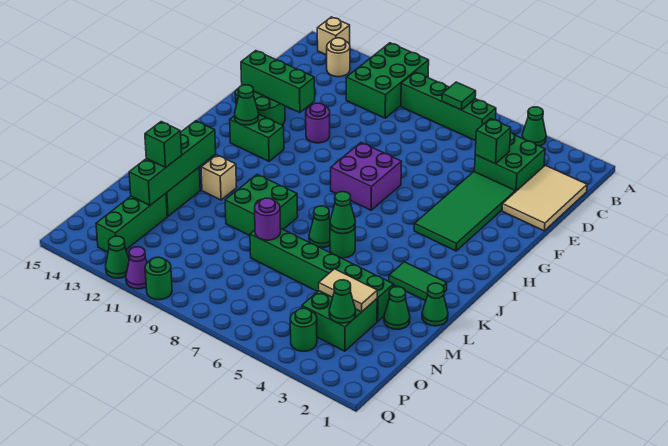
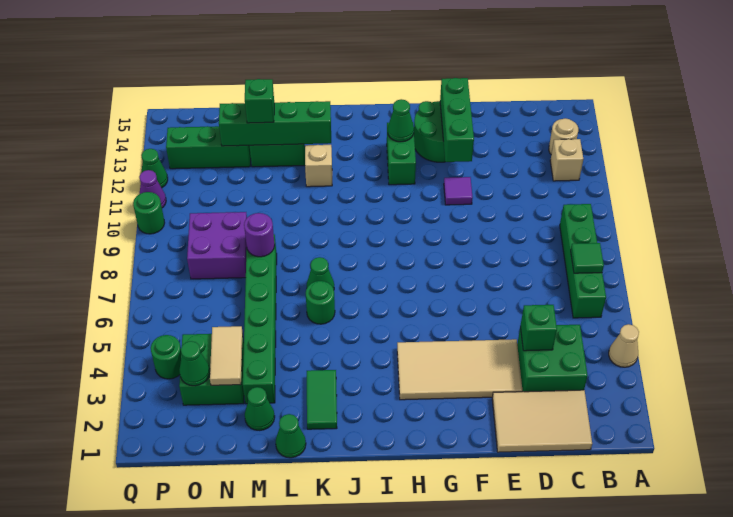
green 1x1 cone [522,107,546,146] -> tan 1x1 cone [609,324,639,367]
green 2x3 brick [346,43,429,118] -> none
tan 1x1 brick [317,17,350,55] -> tan 1x1 brick moved to [550,139,583,181]
green 2x4 tile [414,172,515,251] -> tan 2x4 tile [397,339,522,400]
purple 1x1 round brick [306,103,330,143] -> purple 1x1 tile [444,177,473,205]
purple 2x2 brick [331,143,401,210] -> purple 2x2 brick moved to [187,212,247,279]
green 1x1 cone [330,192,355,234] -> none
green 2x2 brick [225,174,298,236] -> none

